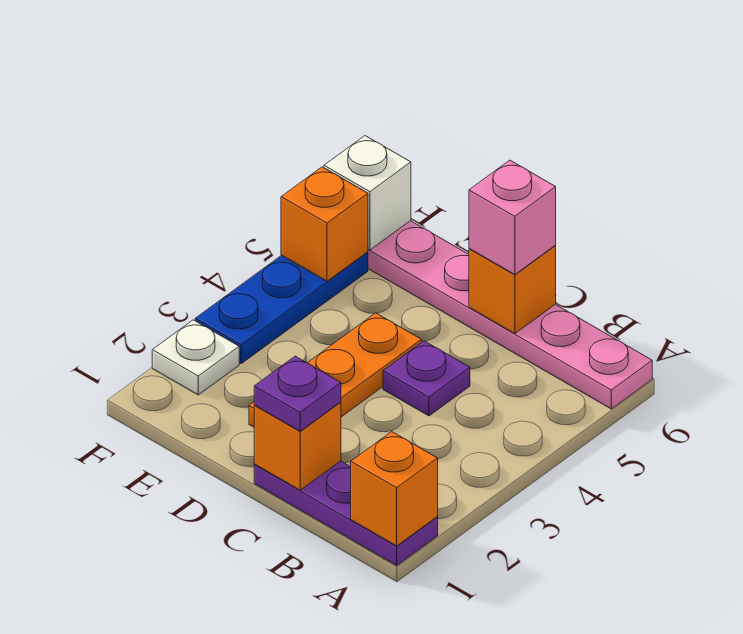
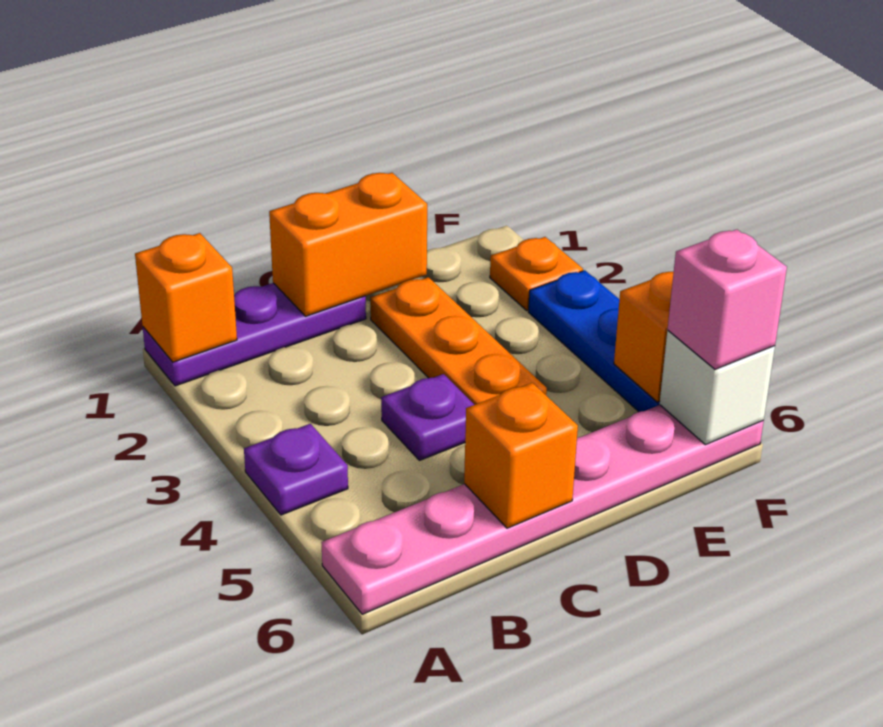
orange 1x1 brick [254,402,341,490] -> orange 1x2 brick [269,173,427,316]
purple 1x1 plate [254,356,341,431] -> purple 1x1 plate moved to [244,424,348,515]
pink 1x1 brick [469,160,556,275] -> pink 1x1 brick moved to [667,229,787,369]
white 1x1 plate [152,320,239,395] -> orange 1x1 plate [490,237,583,310]

